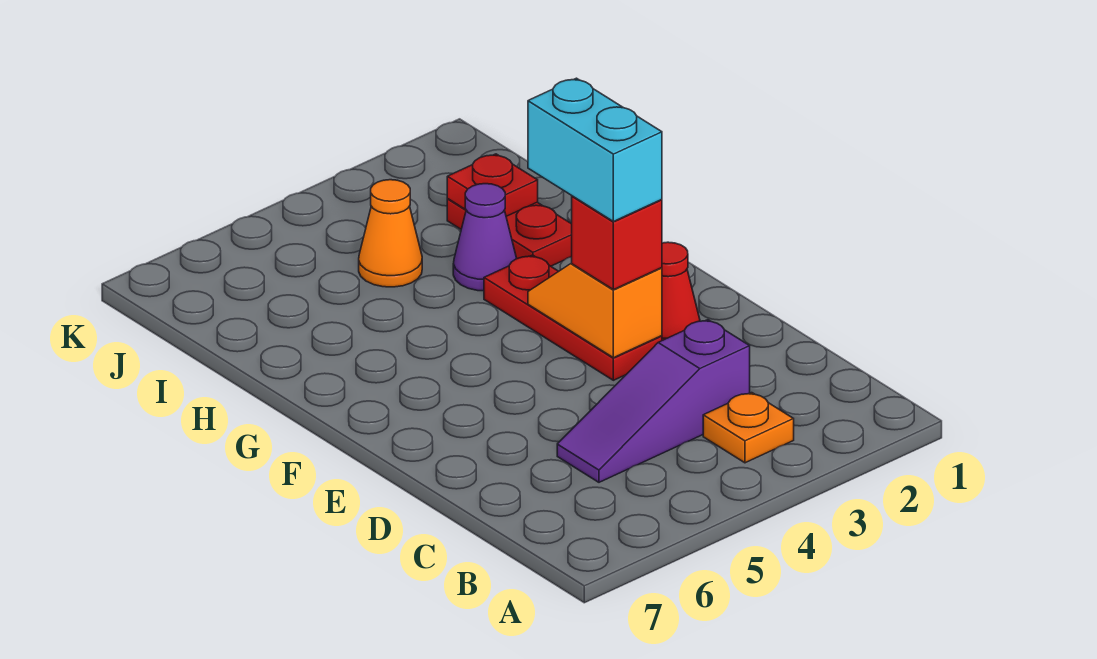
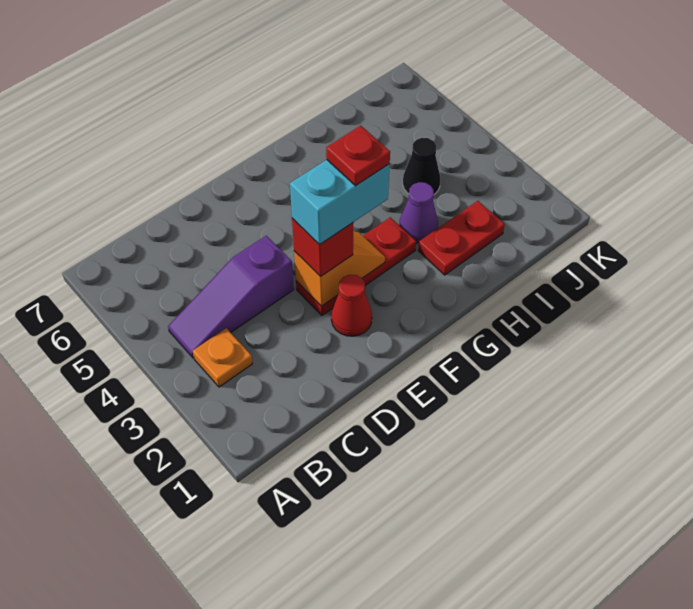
purple 1x3 slope [557,320,750,482] -> purple 1x3 slope turned to [168,236,294,358]
red 1x1 plate [447,154,538,216] -> red 1x1 plate moved to [326,126,390,186]
orange 1x1 cone [359,180,422,287] -> black 1x1 cone [403,138,441,194]

